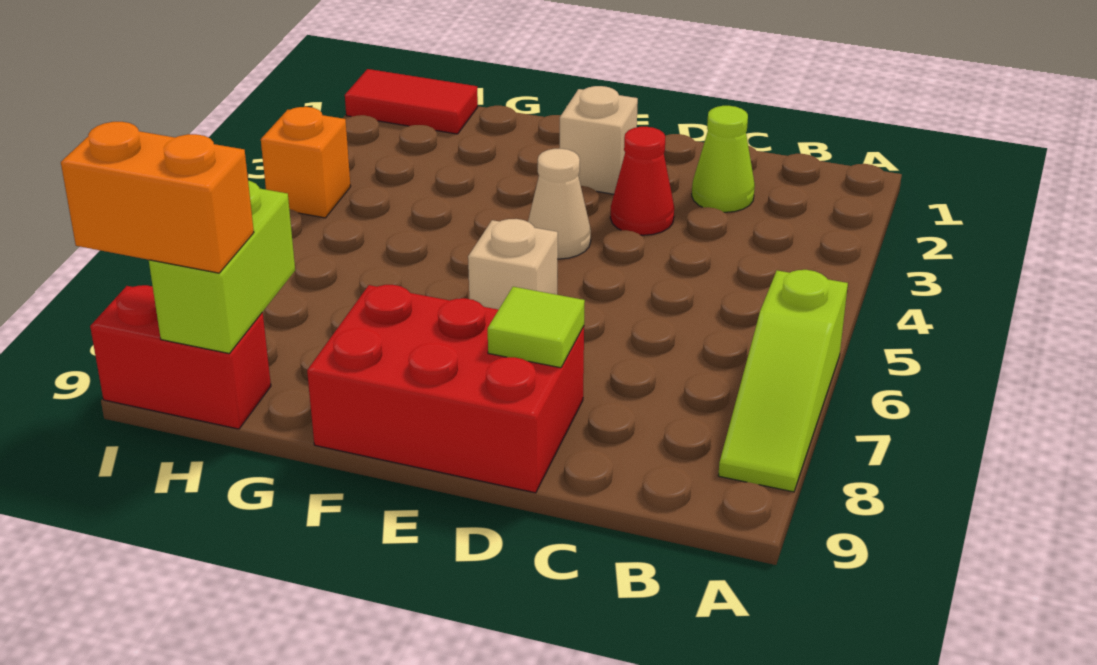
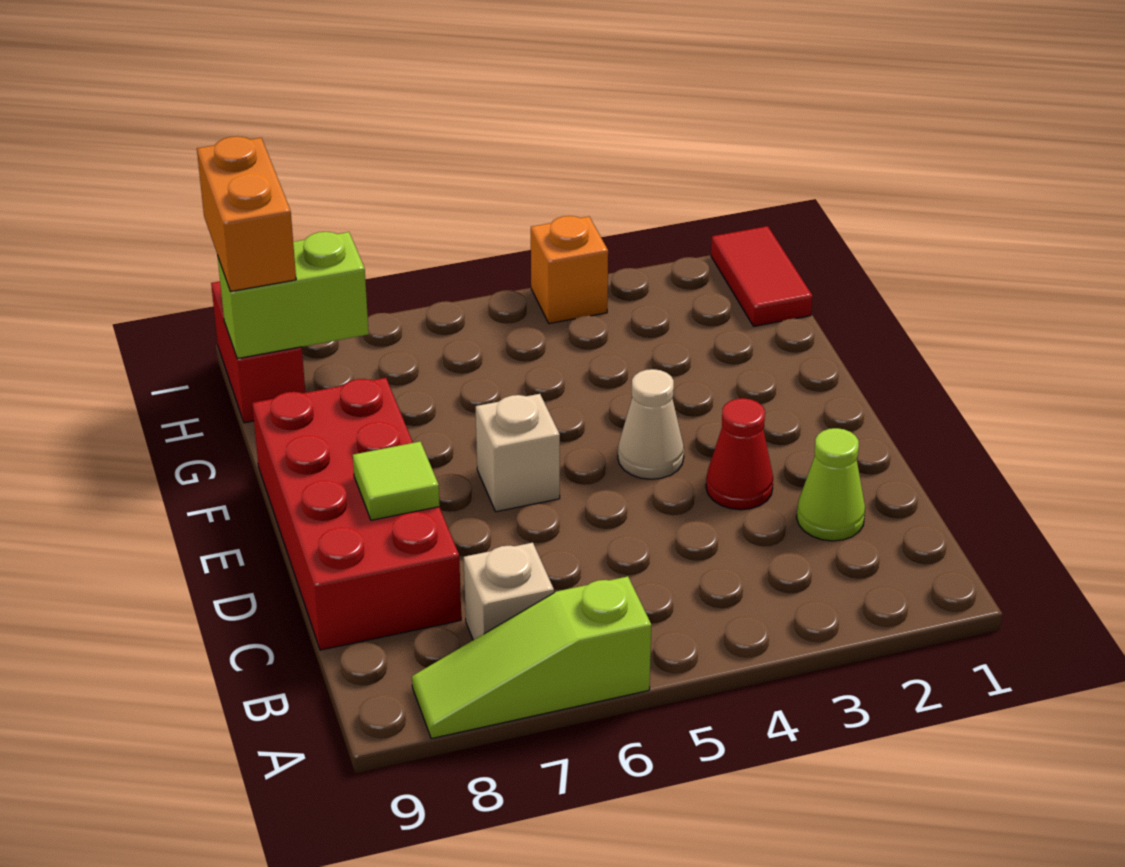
red 2x3 brick [307,285,584,493] -> red 2x4 brick [252,378,461,650]
tan 1x1 brick [559,86,638,194] -> tan 1x1 brick moved to [464,542,554,640]

